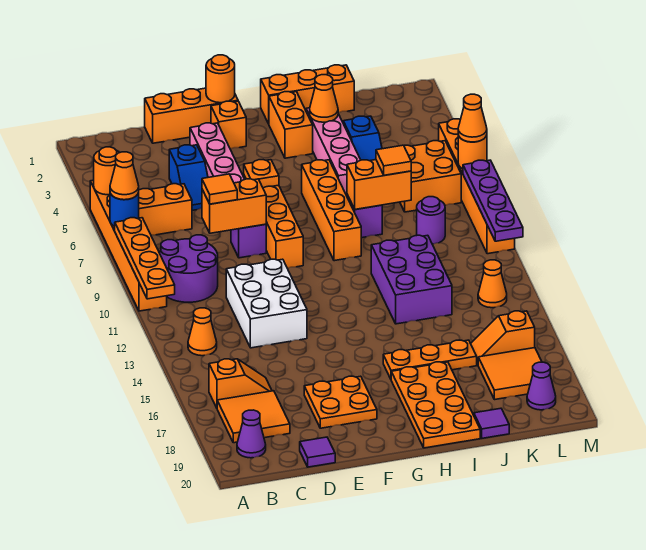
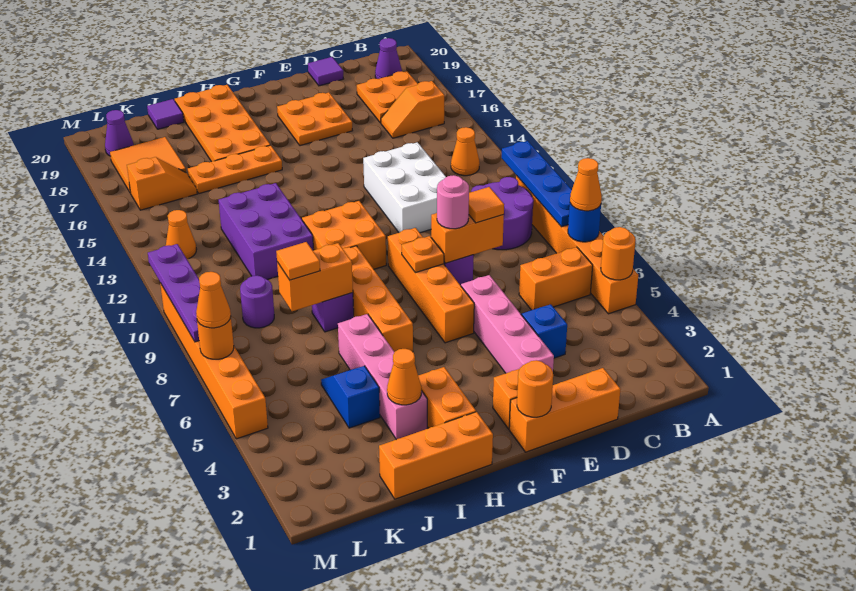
orange 1x4 plate [115,218,175,299] -> blue 1x4 plate [502,141,572,227]
orange 2x2 tile [217,391,290,443] -> orange 2x2 plate [357,71,418,123]
none -> pink 1x1 round brick [437,175,469,229]
orange 1x1 plate [244,160,279,188] -> orange 1x1 plate moved to [402,236,444,273]
orange 2x2 brick [400,141,461,212] -> orange 2x2 brick moved to [302,201,386,269]

